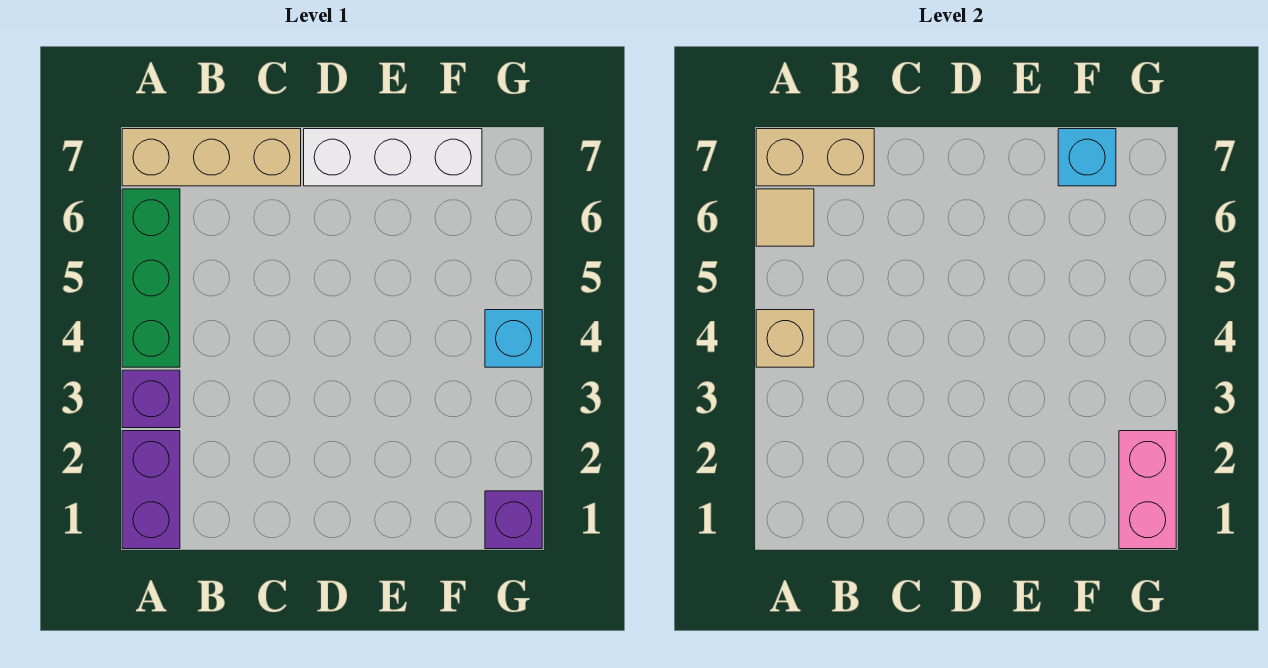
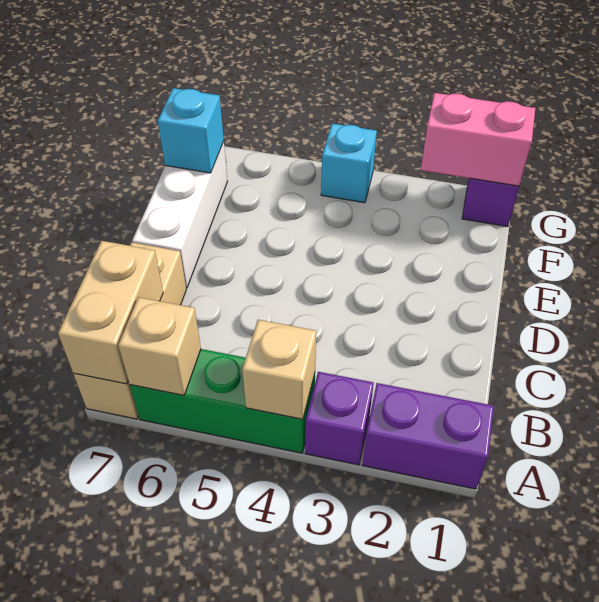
tan 1x1 tile [756,189,814,246] -> tan 1x1 brick [118,297,201,395]

